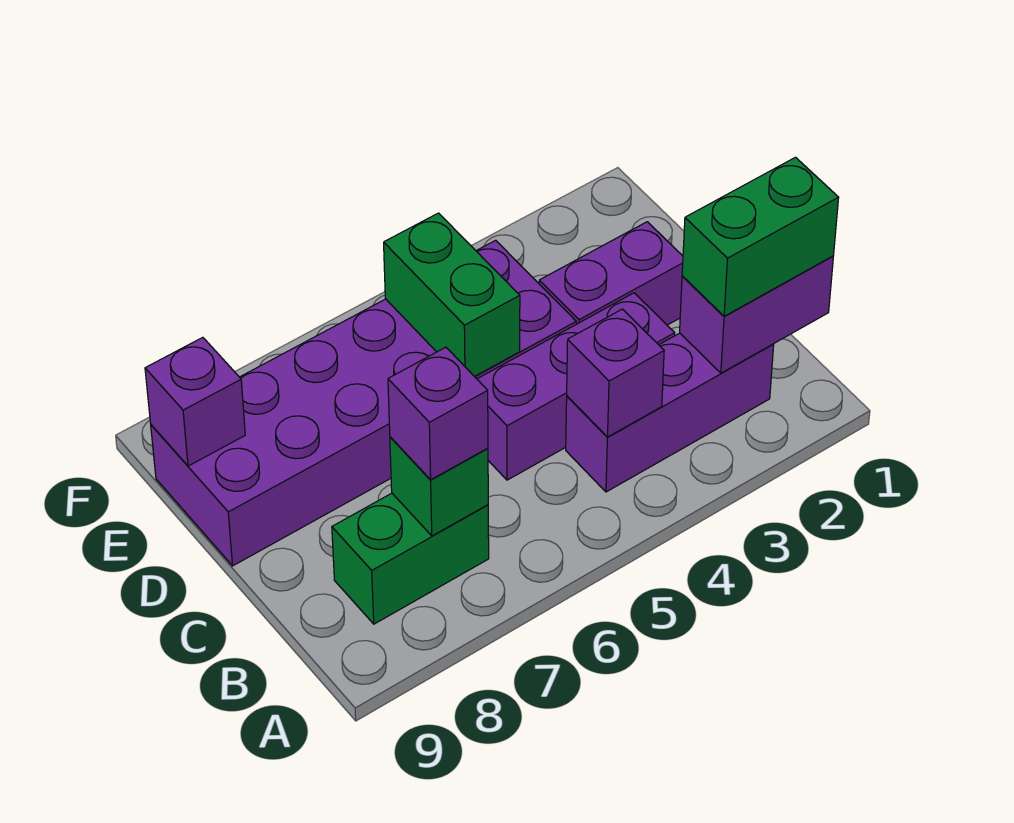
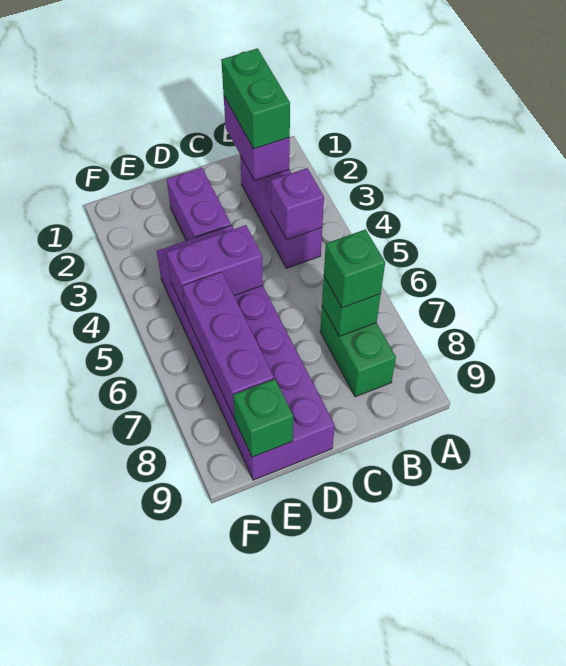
purple 1x1 brick [388,347,488,480] -> green 1x1 brick [324,229,385,308]
purple 1x3 brick [477,293,675,480] -> purple 1x3 brick moved to [182,272,274,419]
green 1x2 brick [384,213,520,377] -> purple 1x2 brick [167,225,263,313]
purple 1x1 brick [145,337,245,466] -> green 1x1 brick [233,379,293,457]

